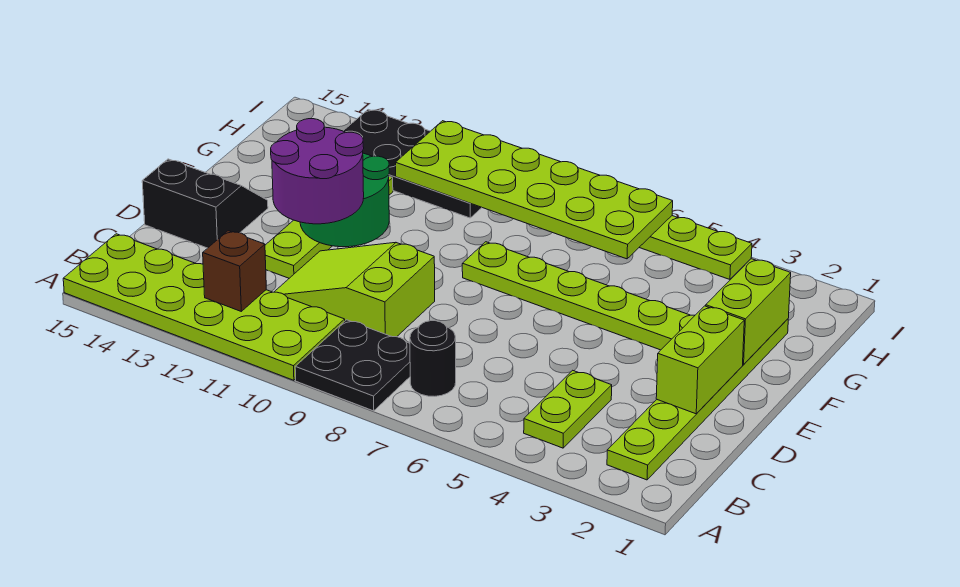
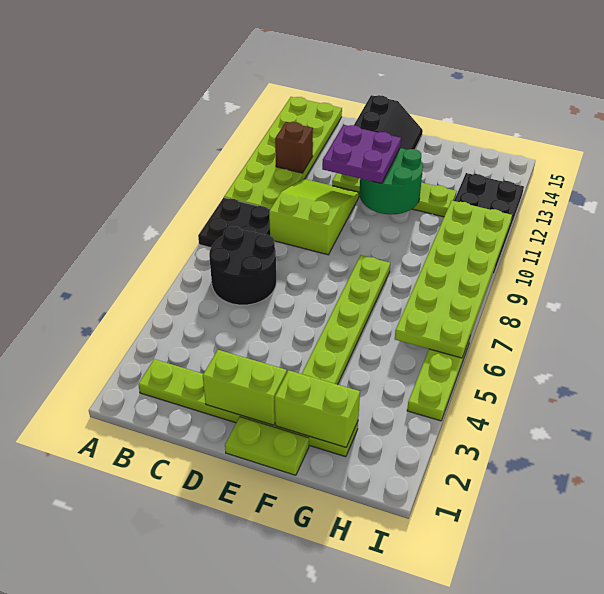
lime 1x2 plate [524,370,612,448] -> lime 1x2 plate moved to [225,417,309,475]
black 1x1 round brick [410,321,456,396] -> black 2x2 round brick [209,227,276,305]
purple 2x2 round brick [271,119,364,224] -> purple 2x2 plate [322,125,401,184]

